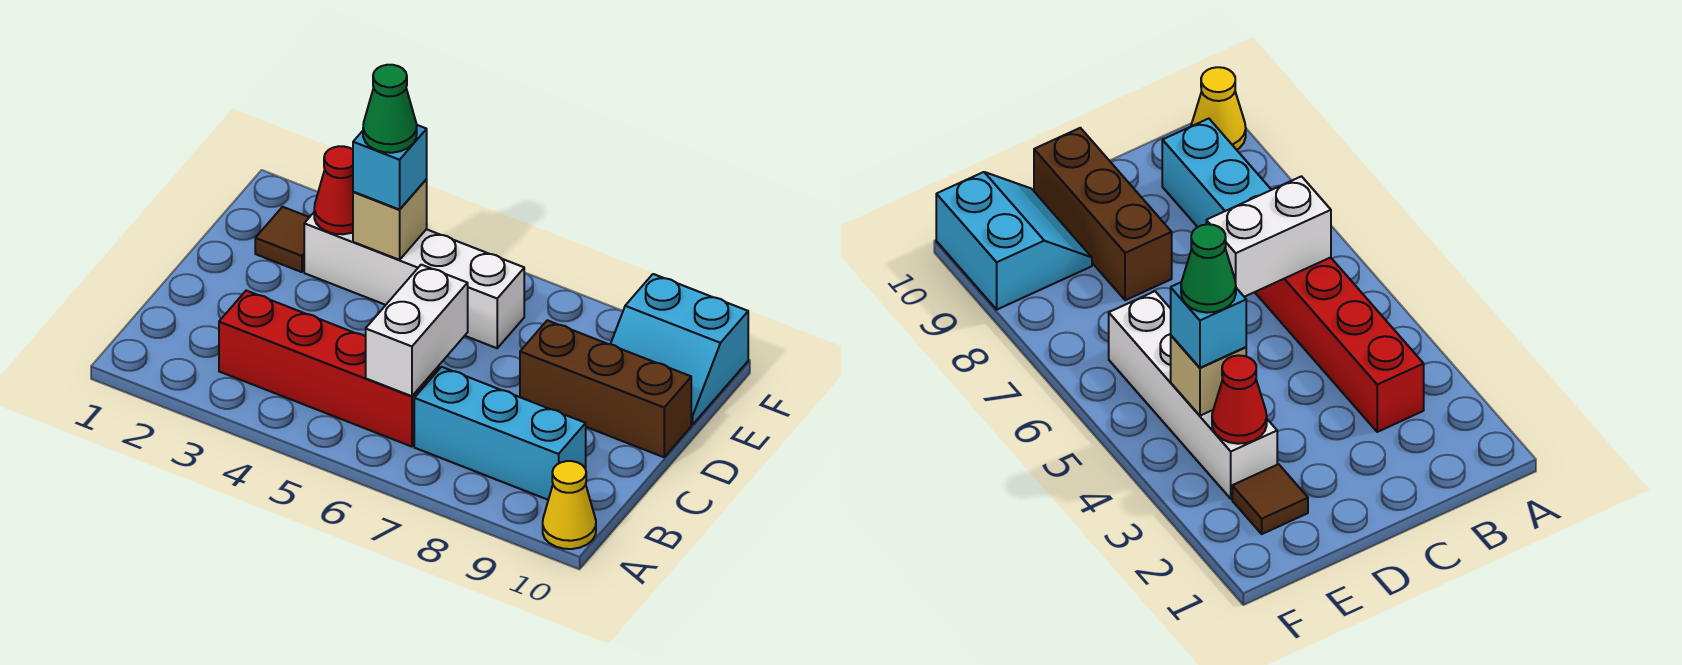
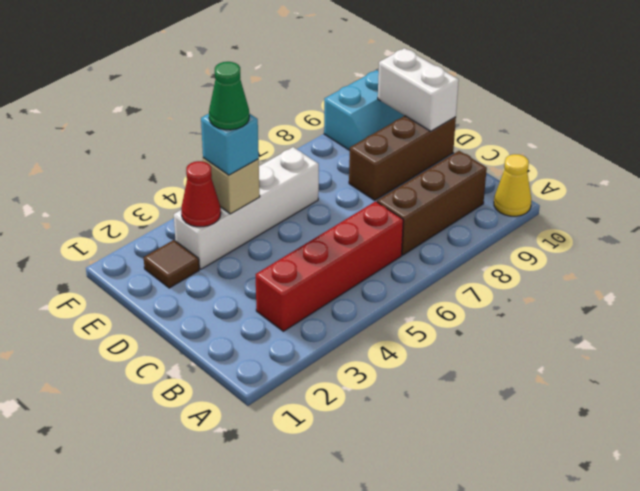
white 1x2 brick [366,265,468,396] -> white 1x2 brick moved to [378,48,459,131]
cyan 1x3 brick [414,367,586,500] -> brown 1x3 brick [377,151,487,255]

